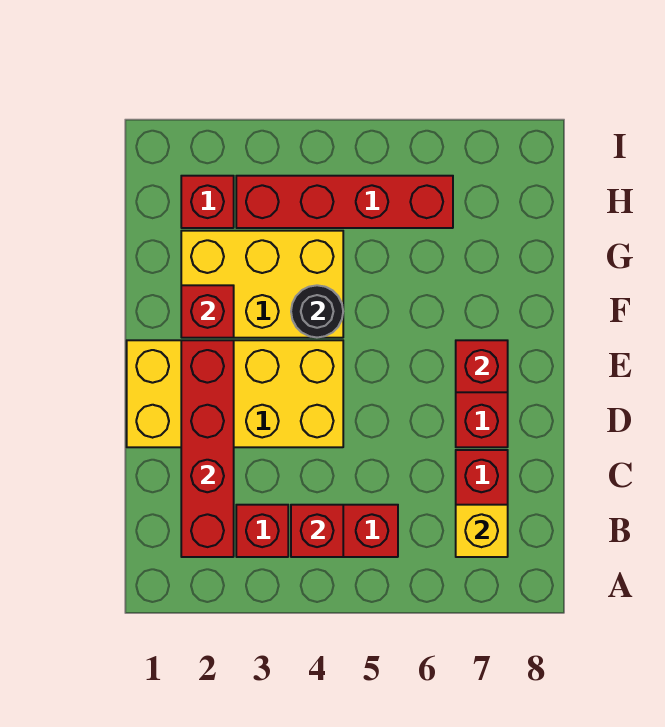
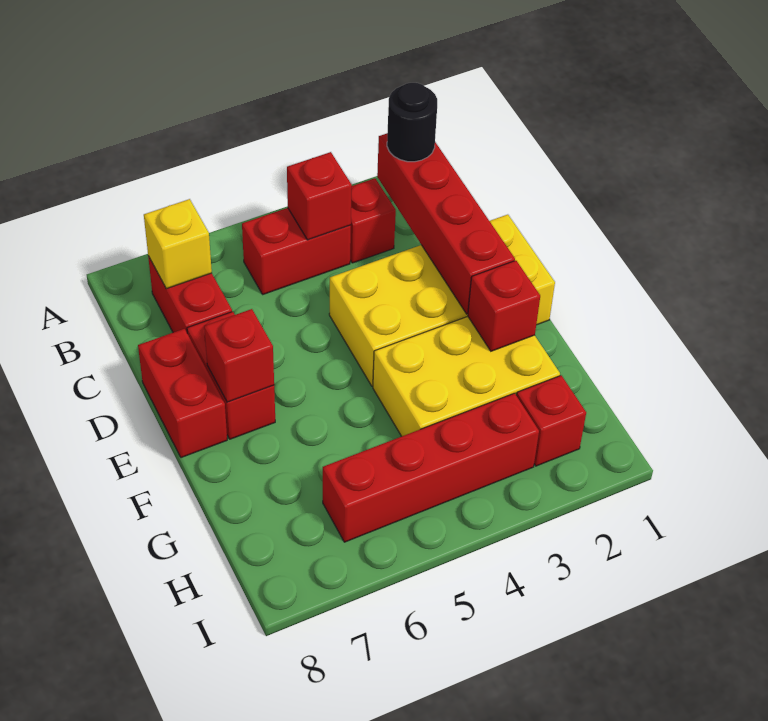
none -> red 1x2 brick [138,329,227,458]
black 1x1 round brick [291,285,343,338] -> black 1x1 round brick moved to [387,83,437,162]

